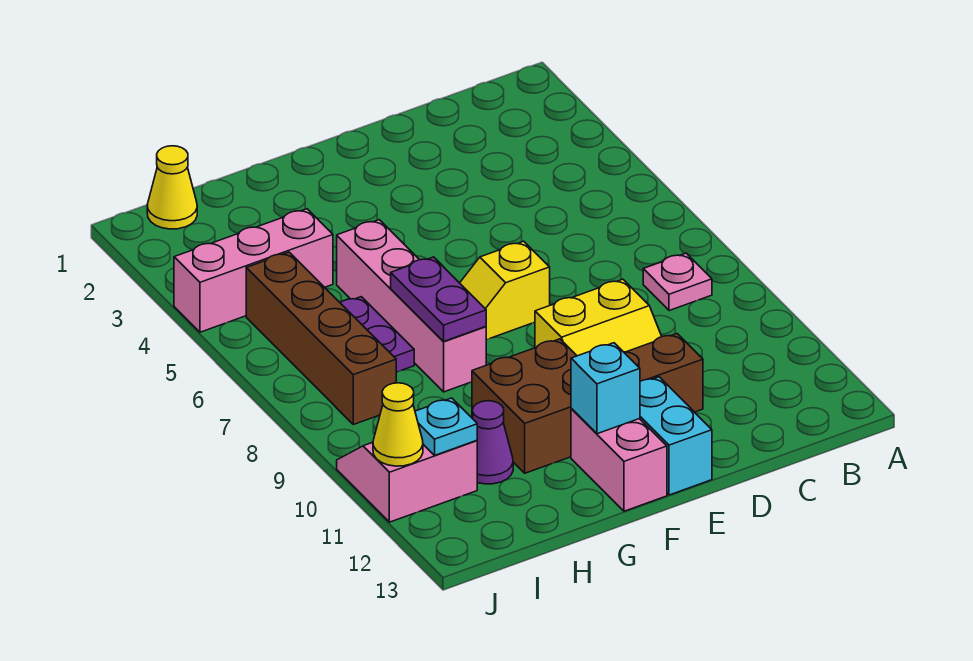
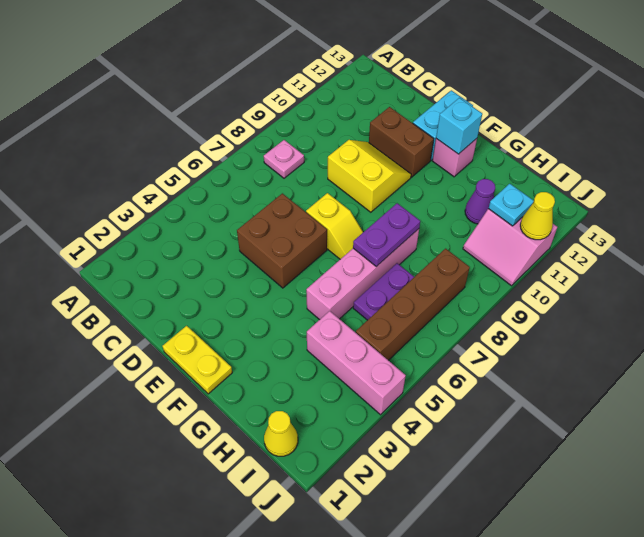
none -> yellow 1x2 plate [162,326,232,394]
brown 2x2 brick [472,339,577,473] -> brown 2x2 brick moved to [237,193,327,288]
pink 1x2 brick [571,408,667,511] -> pink 1x1 brick [433,139,477,177]

